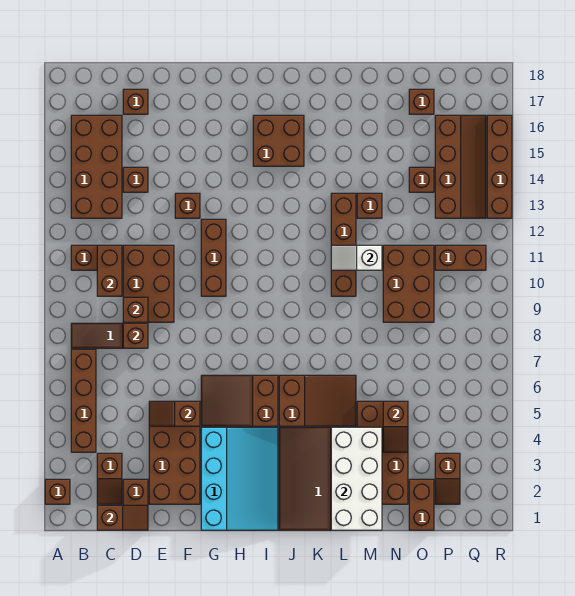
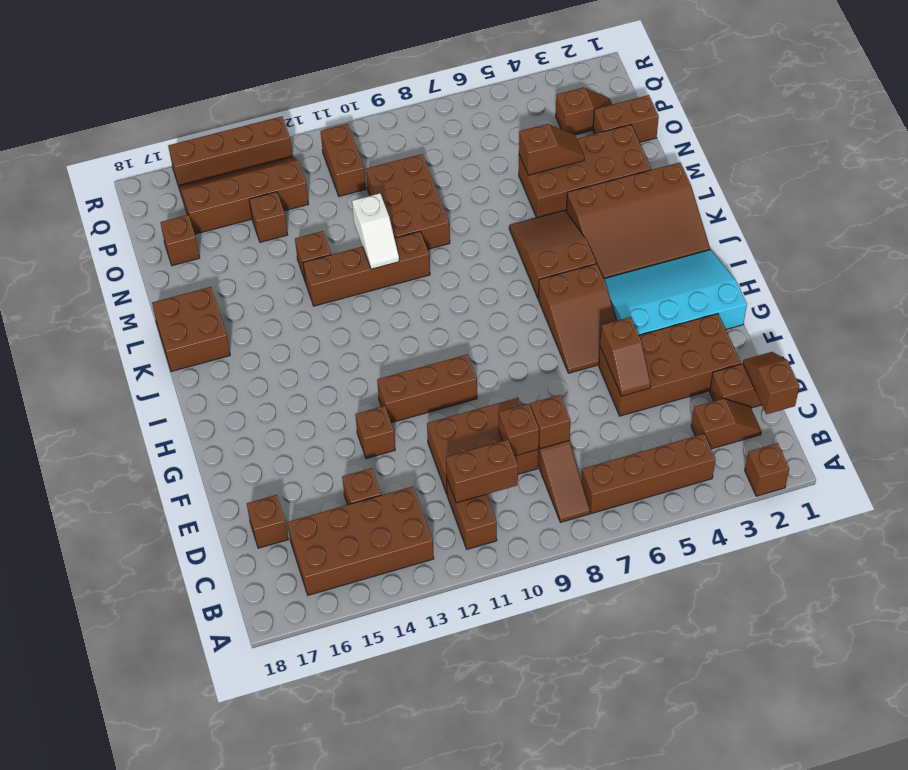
brown 2x2 brick [253,115,304,166] -> brown 2x2 brick moved to [152,287,230,372]
white 2x4 brick [331,427,382,530] -> none
brown 2x3 brick [383,245,434,322] -> brown 2x3 brick turned to [366,154,450,250]

